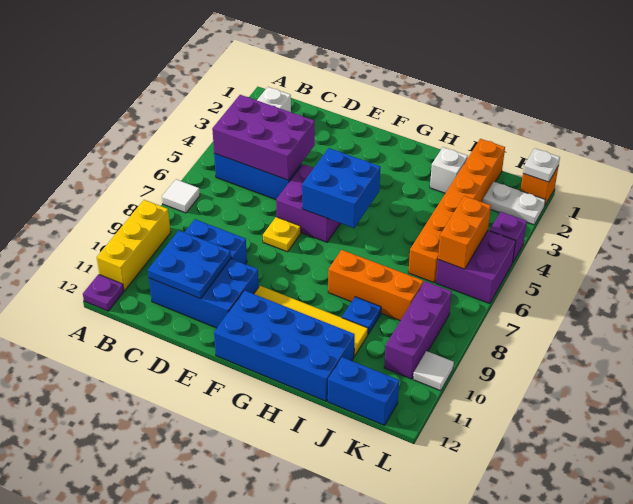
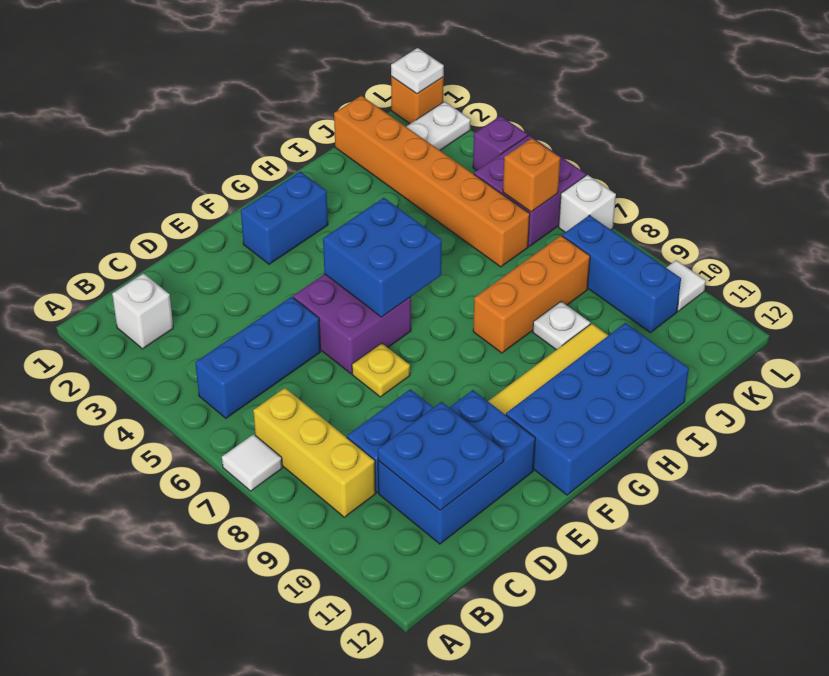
yellow 1x3 brick [97,200,171,291] -> yellow 1x3 brick moved to [253,388,376,517]
purple 1x1 plate [83,274,124,311] -> none
purple 2x3 brick [212,95,315,180] -> none
white 1x1 brick [430,147,468,193] -> white 1x1 brick moved to [559,175,616,232]
blue 1x1 plate [342,297,381,334] -> white 1x1 plate [533,301,590,350]
blue 1x2 brick [328,357,399,425] -> blue 1x2 brick moved to [241,172,328,264]
orange 1x2 brick [438,196,491,269] -> orange 1x1 brick [503,138,560,212]
purple 1x3 brick [384,281,452,379] -> blue 1x3 brick [562,215,681,333]

